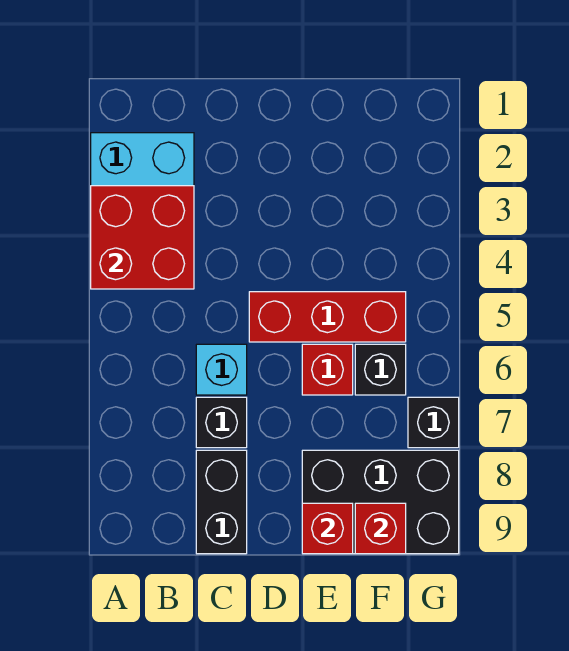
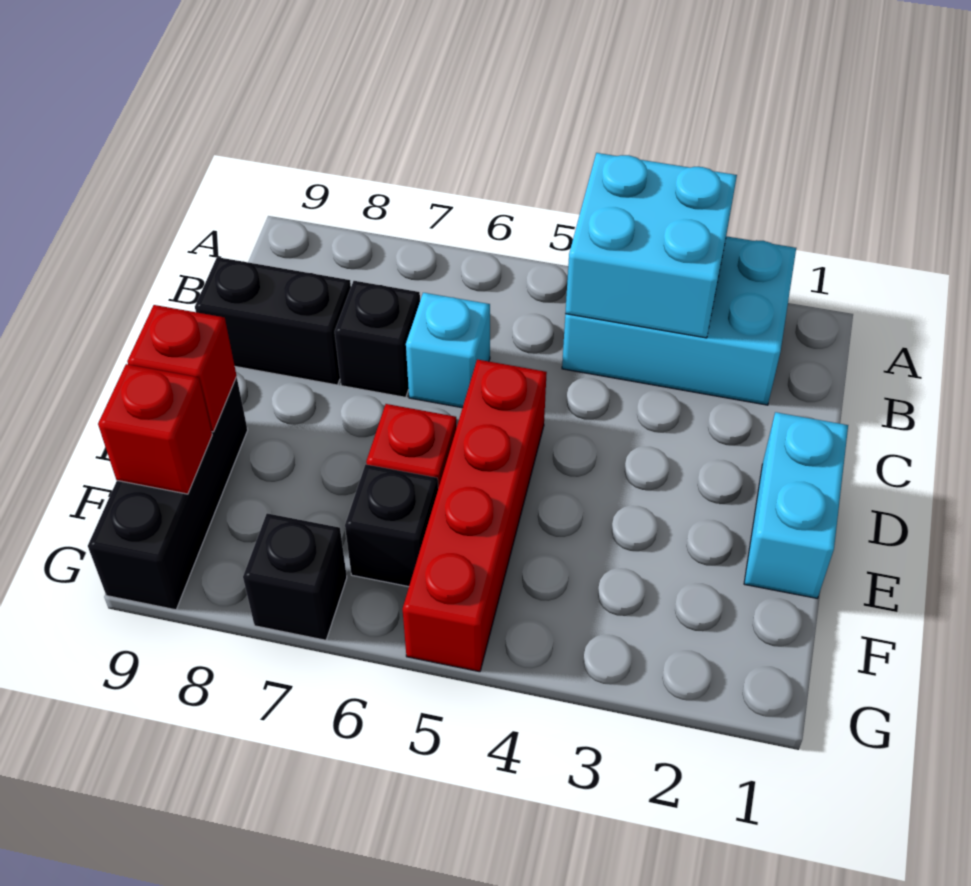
red 2x2 brick [91,186,194,289] -> cyan 2x2 brick [565,153,737,338]
none -> cyan 1x2 brick [744,412,848,598]
red 1x3 brick [249,292,406,342] -> red 1x4 brick [403,359,547,672]
black 2x3 brick [302,450,459,554] -> black 1x3 brick [88,377,248,610]

